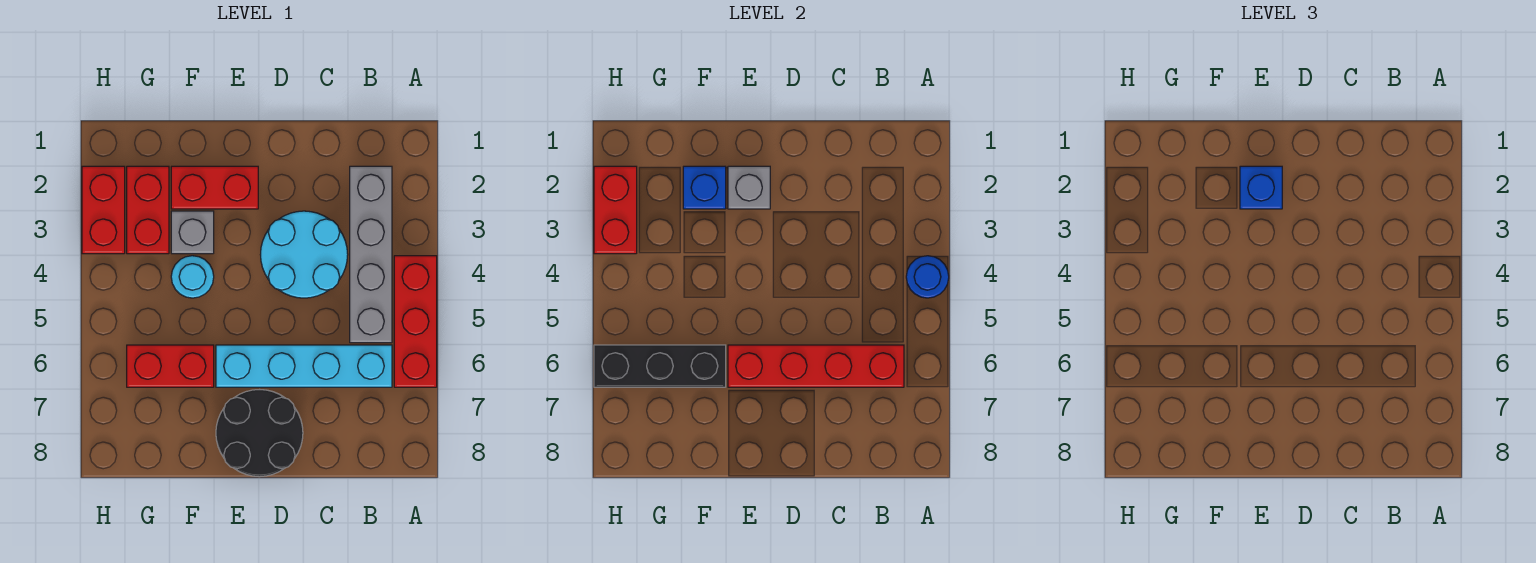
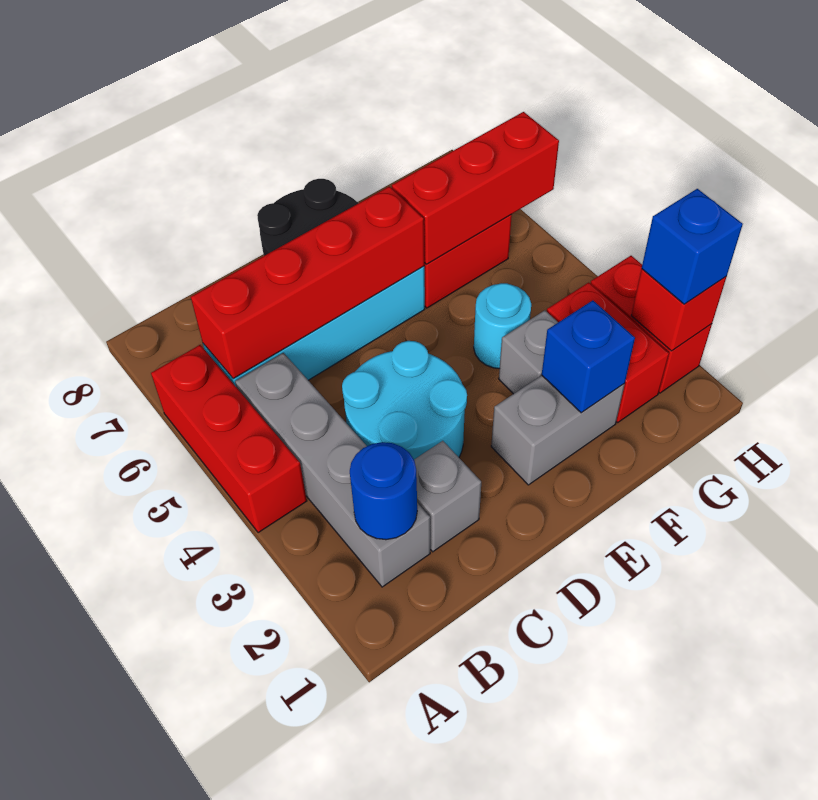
blue 1x1 round brick [906,256,949,298] -> blue 1x1 round brick moved to [350,442,417,540]
red 1x2 brick [171,166,258,209] -> grey 1x2 brick [491,375,625,485]
grey 1x1 brick [728,166,770,209] -> grey 1x1 brick moved to [414,441,481,552]
blue 1x1 brick [1240,166,1282,209] -> blue 1x1 brick moved to [642,189,743,304]
black 1x3 brick [594,345,726,387] -> red 1x3 brick [392,112,559,265]
red 1x2 brick [594,166,637,254] -> red 1x1 brick [631,269,726,351]

